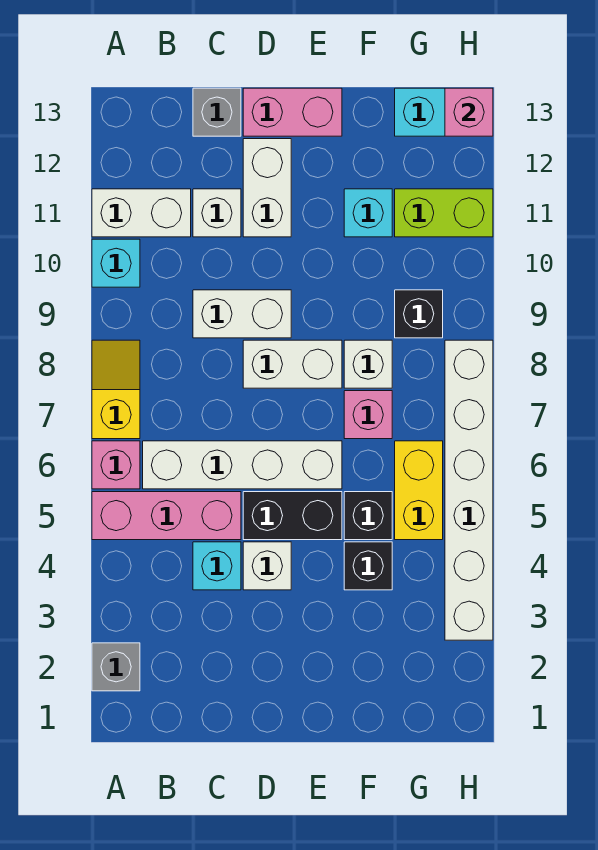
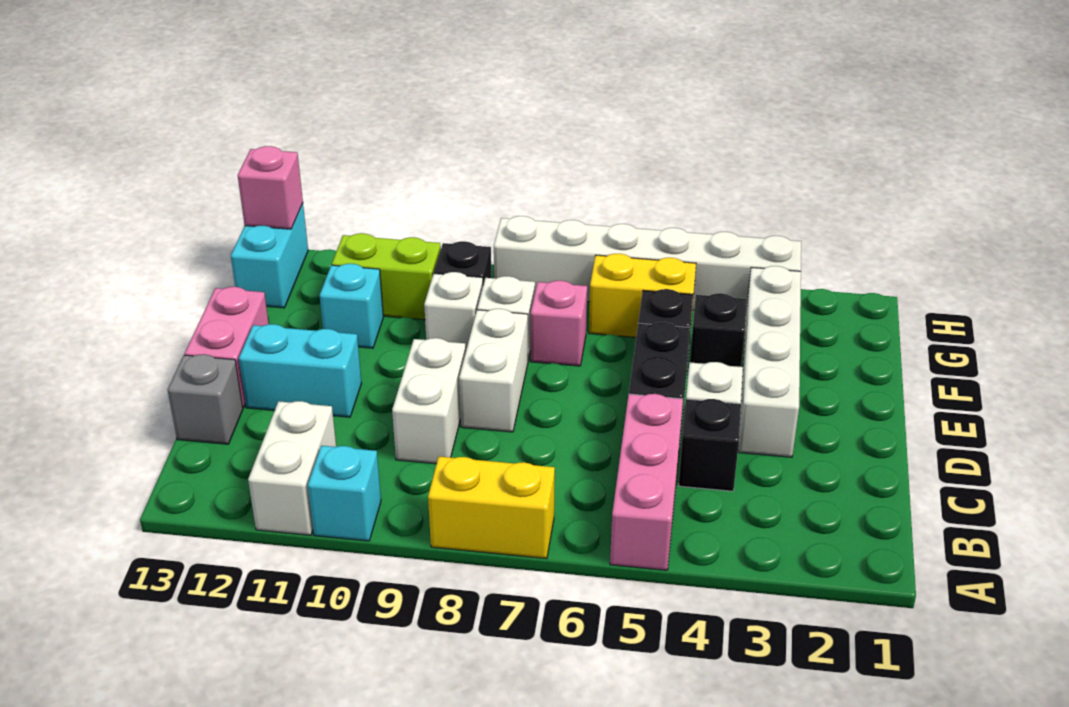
grey 1x1 brick [92,643,140,691] -> none
pink 1x1 brick [92,441,140,489] -> none
yellow 1x2 slope [92,340,140,439] -> yellow 1x2 brick [428,456,555,559]
white 1x4 brick [143,441,342,489] -> white 1x4 brick moved to [738,266,801,457]
cyan 1x1 brick [193,542,241,590] -> black 1x1 brick [679,399,741,491]
white 1x1 brick [193,189,241,237] -> white 1x1 brick moved to [424,272,483,349]
white 1x2 brick [243,139,291,237] -> cyan 1x2 brick [239,324,361,417]
lime 1x2 brick [395,189,493,237] -> lime 1x2 brick turned to [332,233,441,320]

